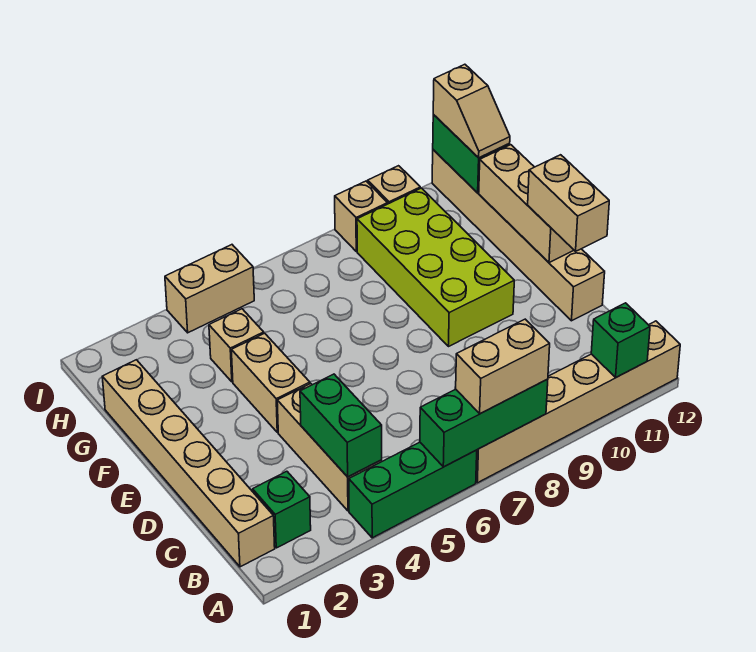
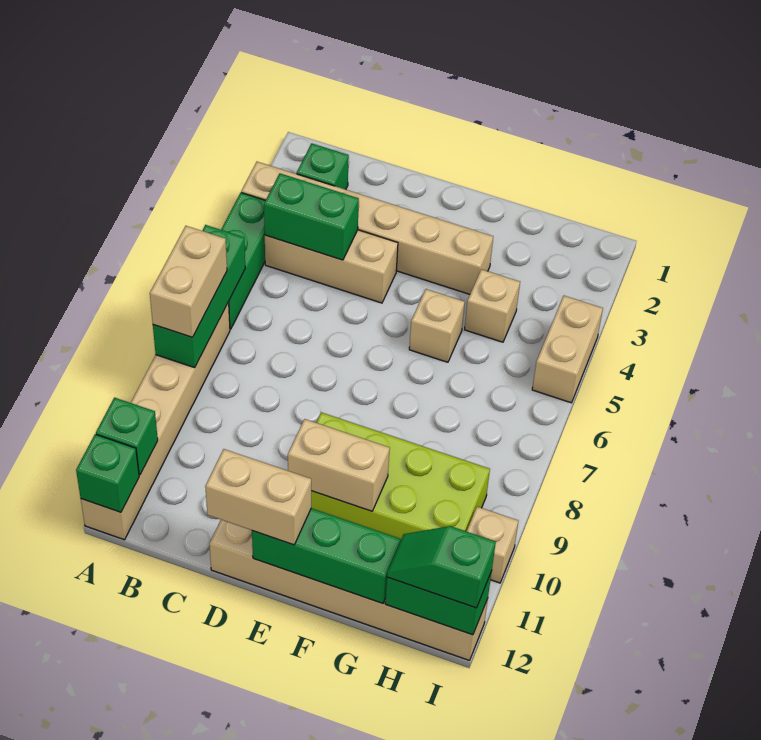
none -> green 1x1 brick [76,434,139,512]
tan 1x6 brick [102,360,275,567] -> tan 1x6 brick moved to [241,162,493,294]
tan 1x2 brick [231,333,310,432] -> tan 1x2 brick moved to [288,419,390,511]
tan 1x3 brick [479,145,574,263] -> green 1x3 brick [252,508,401,603]
tan 1x2 slope [433,64,510,158] -> green 1x2 slope [387,526,496,608]
tan 1x1 brick [335,181,388,251] -> tan 1x1 brick moved to [409,289,465,362]

